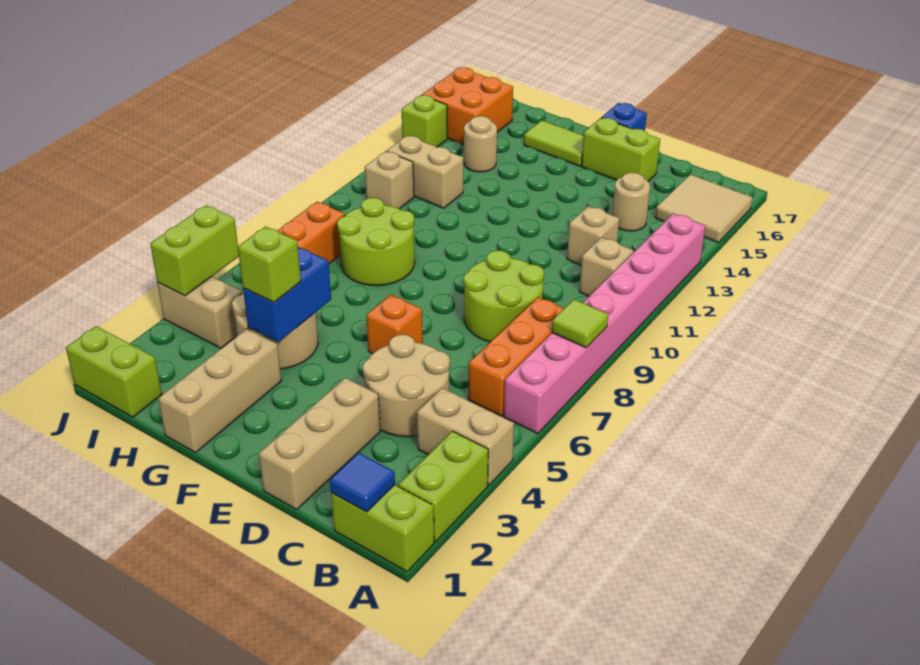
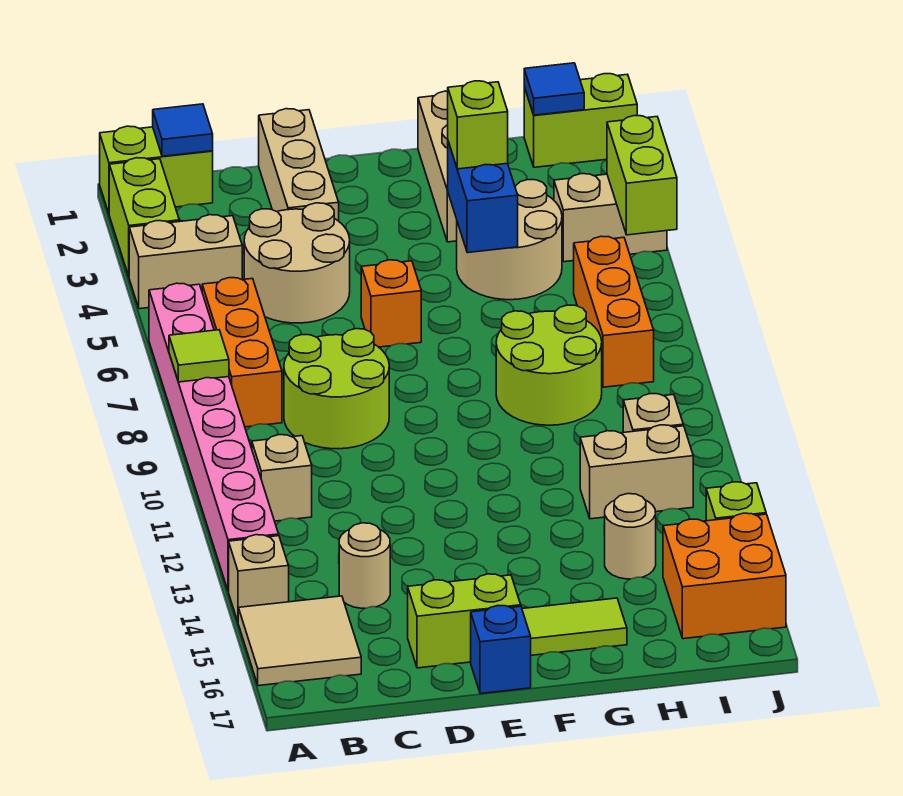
tan 1x1 brick [567,206,619,265] -> tan 1x1 brick moved to [229,535,289,621]
none -> blue 1x1 tile [524,63,584,115]

